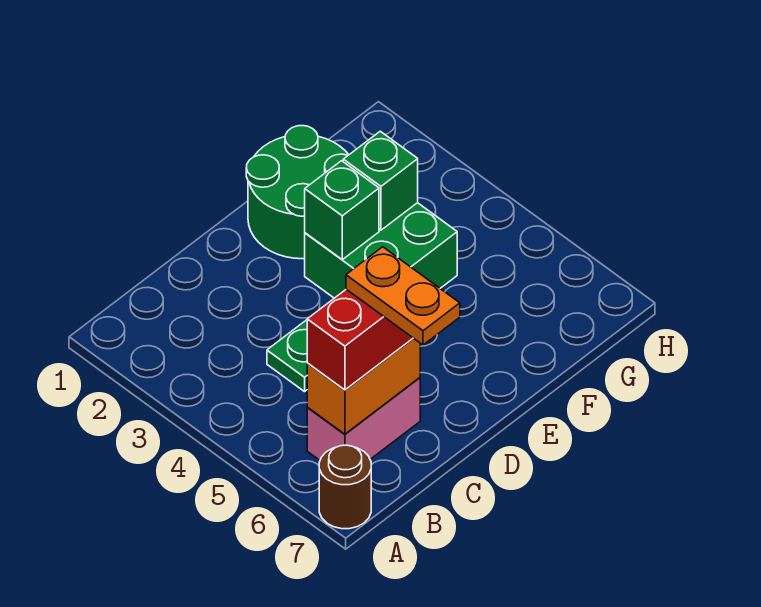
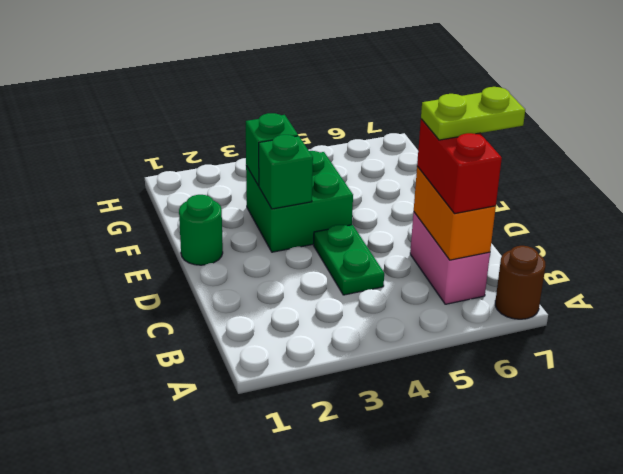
orange 1x2 plate [346,247,460,345] -> lime 1x2 plate [421,87,525,140]
green 2x2 round brick [246,126,348,259] -> green 1x1 round brick [179,195,223,265]

